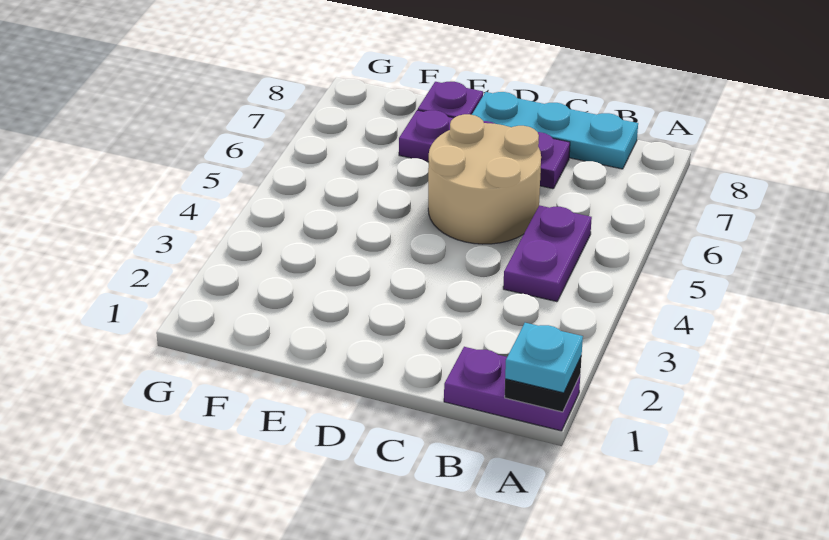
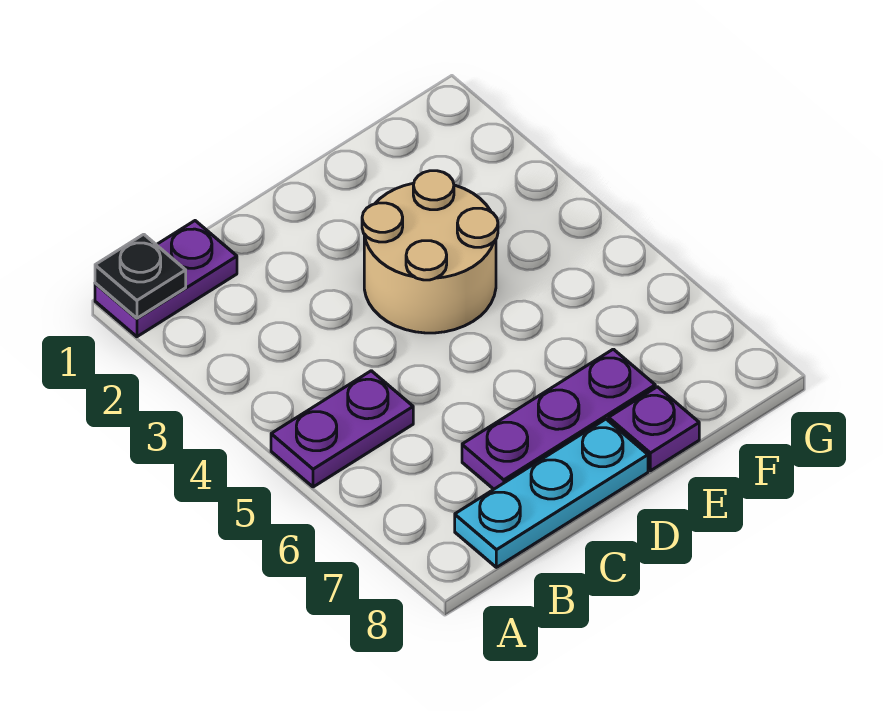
cyan 1x1 plate [505,323,583,393] -> none
purple 1x2 plate [503,205,592,302] -> purple 1x2 plate turned to [271,371,413,487]
tan 2x2 round brick [428,114,541,244] -> tan 2x2 round brick moved to [362,171,498,333]

